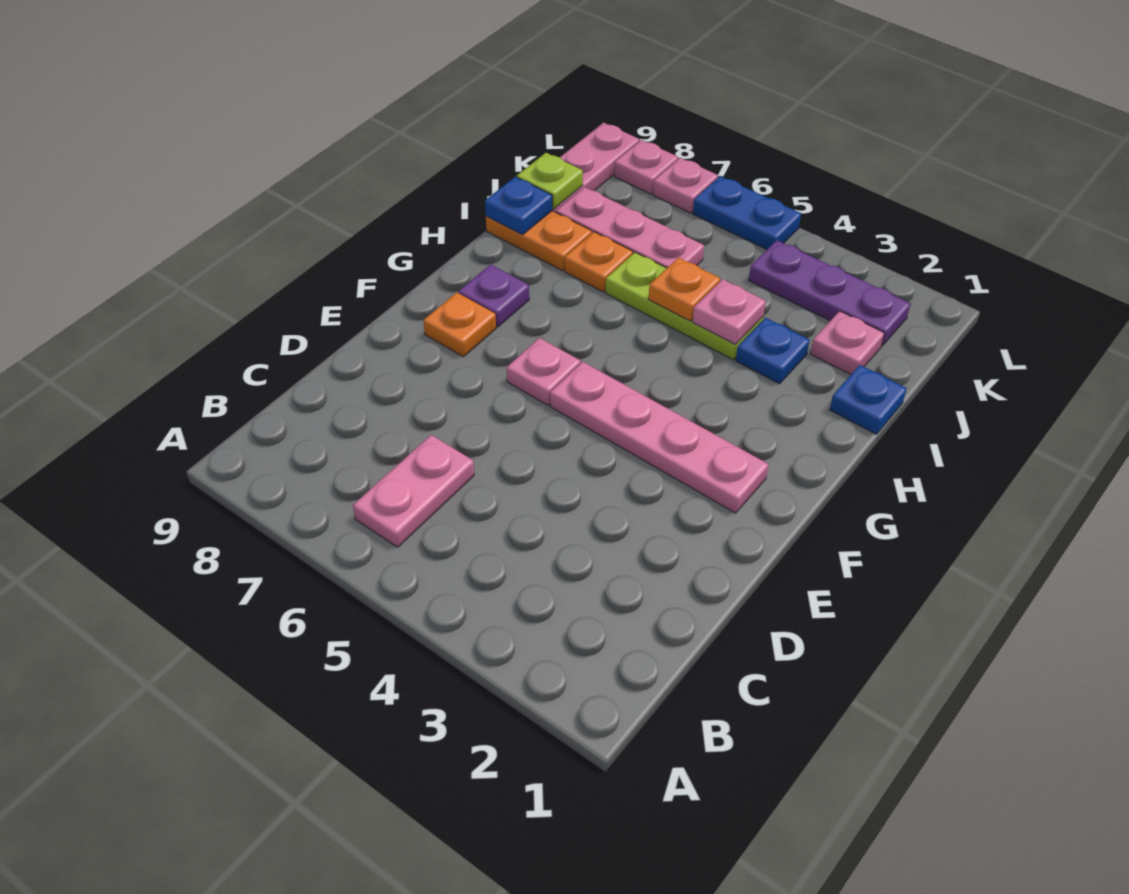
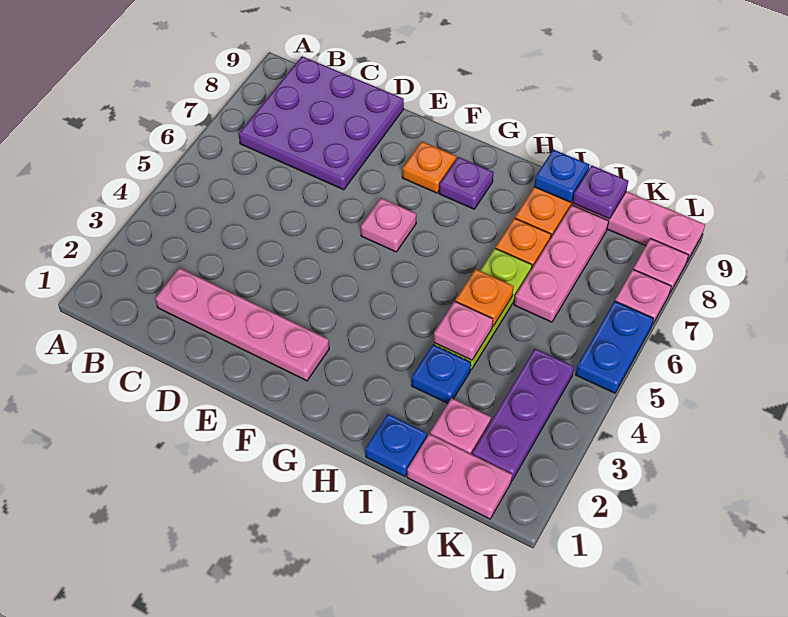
pink 1x2 plate [353,435,474,547] -> pink 1x2 plate moved to [407,434,512,519]
none -> purple 3x3 plate [239,56,404,190]
pink 1x4 plate [550,362,768,513] -> pink 1x4 plate turned to [155,268,329,381]
lime 1x1 plate [517,153,583,209] -> purple 1x1 plate [573,165,628,219]

